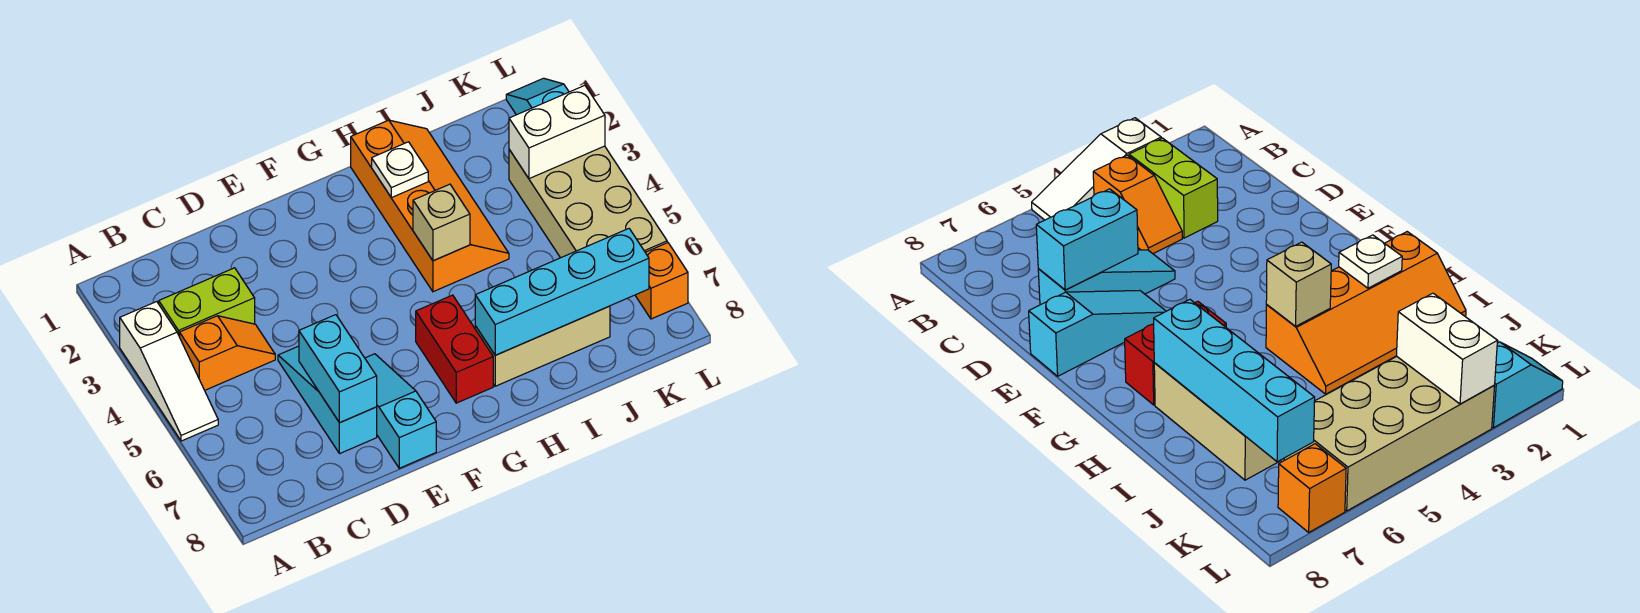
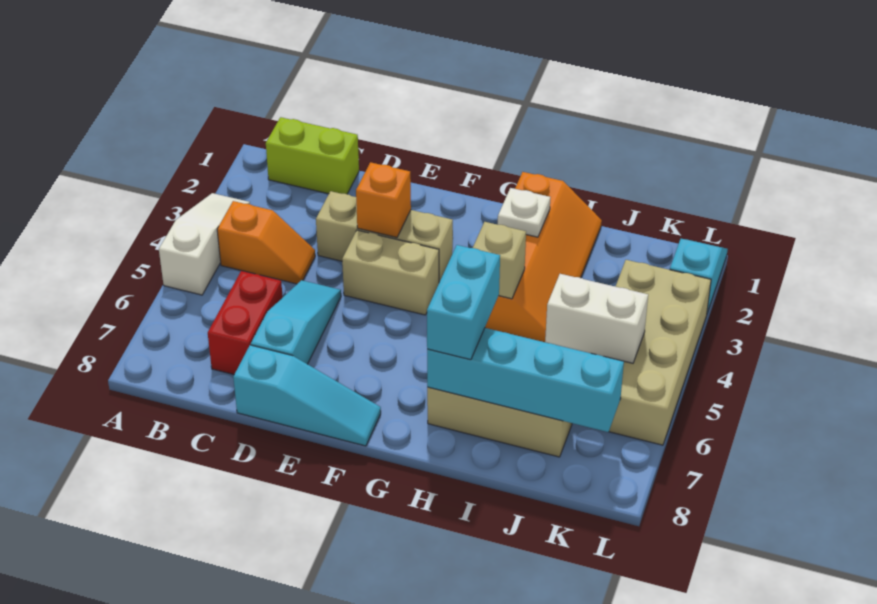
white 1x3 slope [120,302,218,441] -> white 1x3 slope turned to [159,193,250,295]
lime 1x2 brick [159,268,255,337] -> lime 1x2 brick moved to [266,117,359,194]
none -> tan 1x3 brick [316,191,453,282]
cyan 1x2 brick [299,315,377,423] -> cyan 1x2 brick moved to [427,245,500,360]
none -> tan 1x2 brick [342,230,439,315]
cyan 1x3 slope [365,354,436,468] -> cyan 1x3 slope turned to [233,345,381,446]
red 1x2 brick [416,295,493,403] -> red 1x2 brick moved to [208,271,283,375]
white 1x2 brick [509,85,605,179] -> white 1x2 brick moved to [545,274,648,363]
orange 1x1 brick [635,243,688,319] -> orange 1x1 brick moved to [356,162,411,238]

